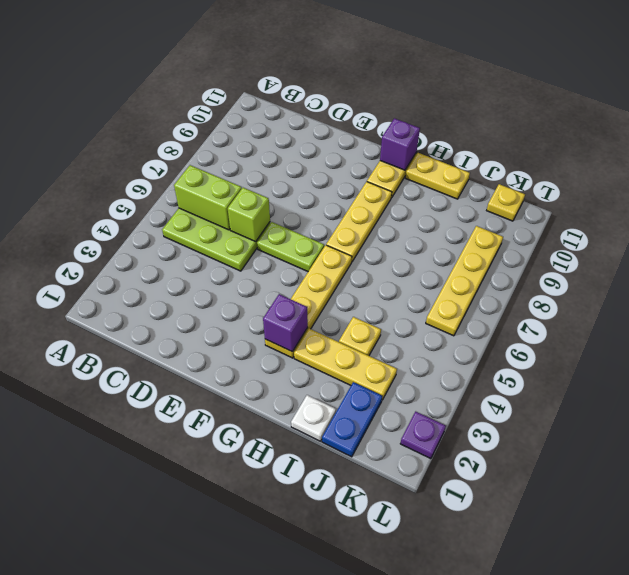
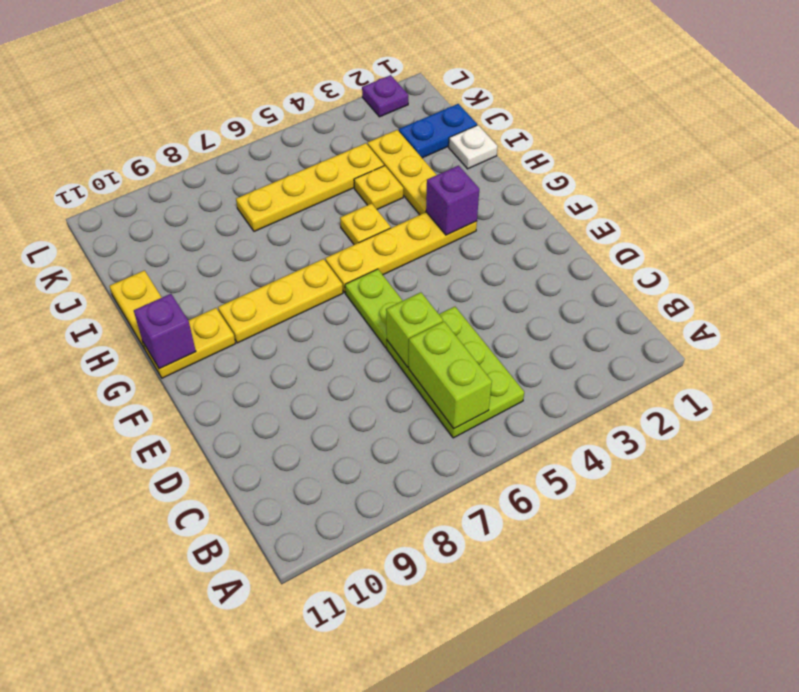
yellow 1x4 plate [426,226,503,336] -> yellow 1x4 plate moved to [236,143,384,231]
yellow 1x1 plate [487,184,525,221] -> yellow 1x1 plate moved to [340,203,391,245]

